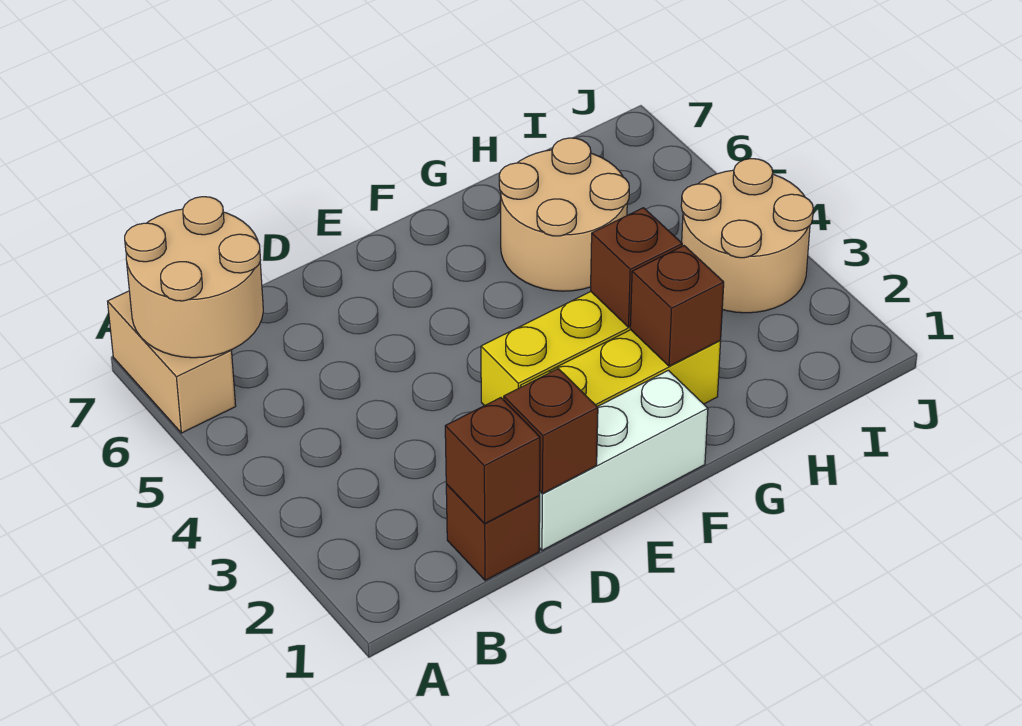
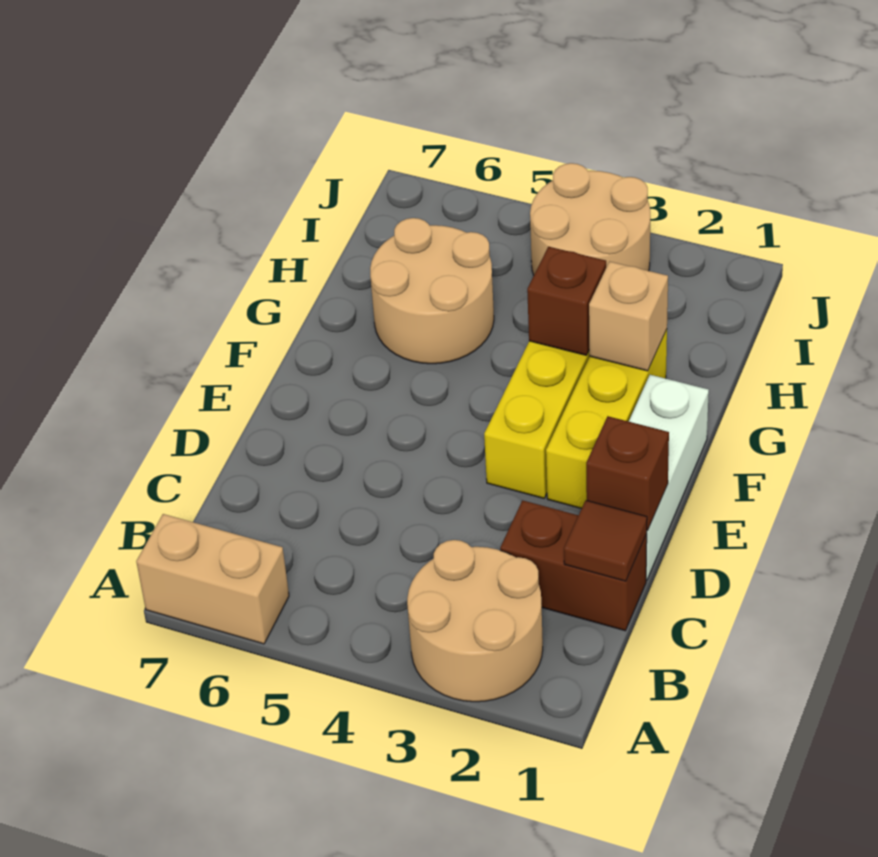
tan 2x2 round brick [125,197,263,358] -> tan 2x2 round brick moved to [407,540,543,702]
brown 1x1 brick [446,484,540,580] -> brown 1x2 brick [500,500,647,631]
brown 1x1 brick [445,398,540,523] -> brown 1x1 tile [564,500,647,581]
brown 1x1 brick [630,246,724,366] -> tan 1x1 brick [589,261,668,371]

